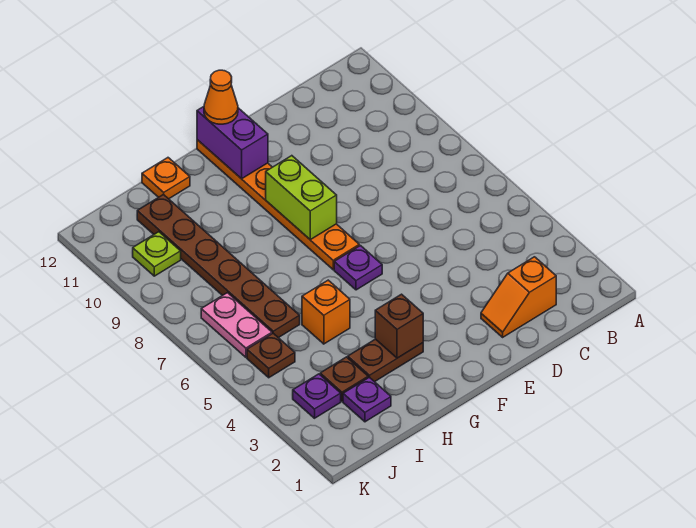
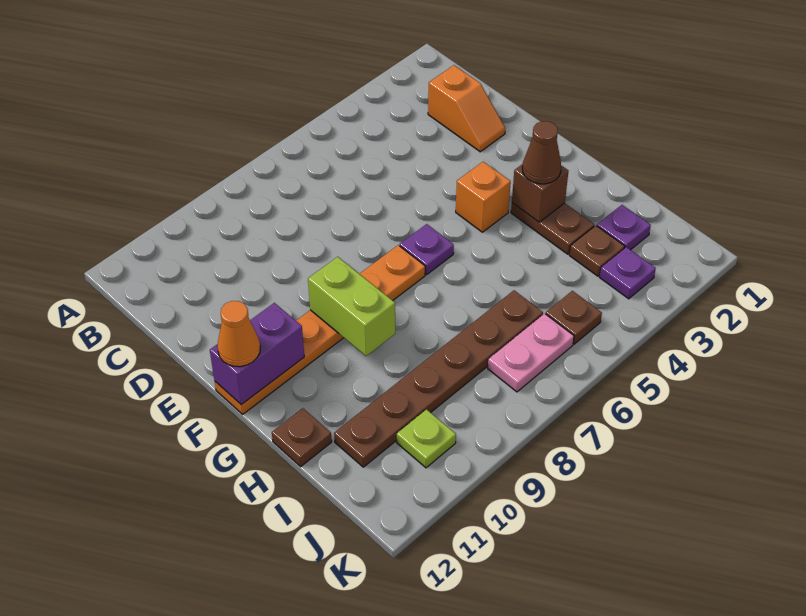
lime 1x2 brick [266,156,337,240] -> lime 1x2 brick turned to [308,257,395,356]
none -> brown 1x1 cone [522,121,561,184]
orange 1x1 brick [302,280,350,344] -> orange 1x1 brick moved to [456,162,511,232]
orange 1x1 plate [142,158,190,199] -> brown 1x1 plate [272,408,332,466]

